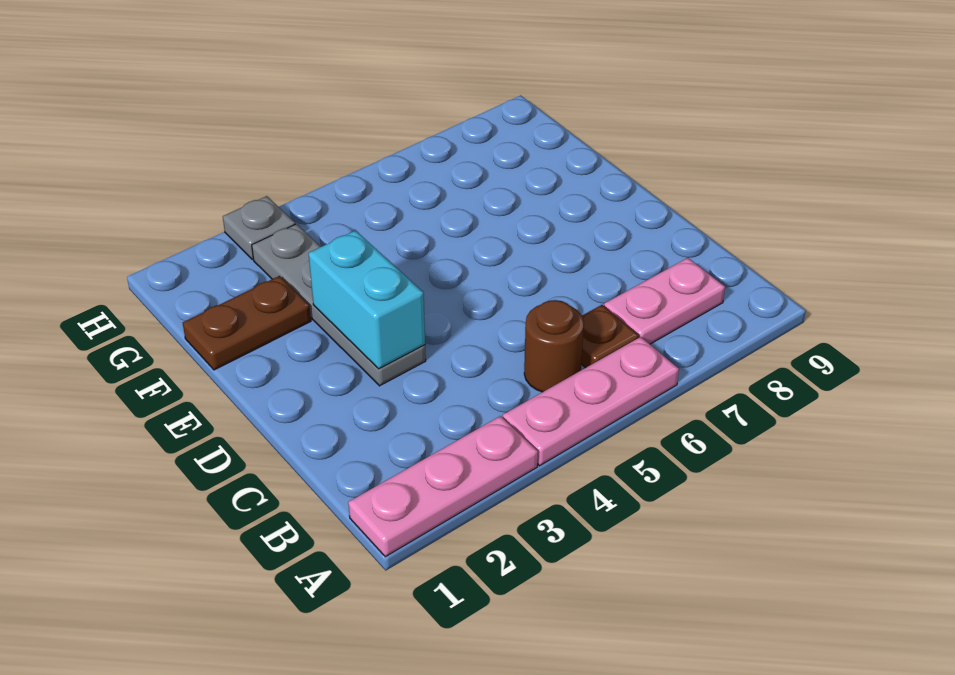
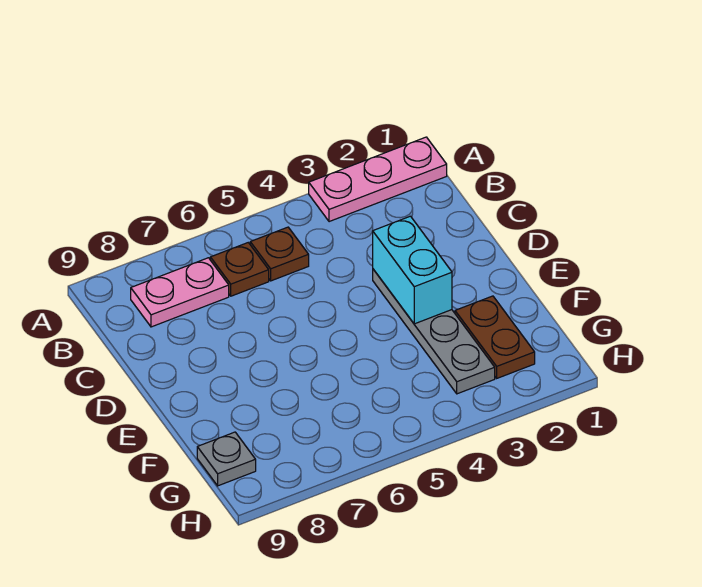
pink 1x3 plate [503,337,679,466] -> none
brown 1x1 round brick [524,300,584,392] -> brown 1x1 plate [250,227,309,281]
brown 1x2 plate [183,276,311,370] -> brown 1x2 plate turned to [455,296,535,378]
grey 1x1 plate [223,196,295,259] -> grey 1x1 plate moved to [197,432,256,486]

